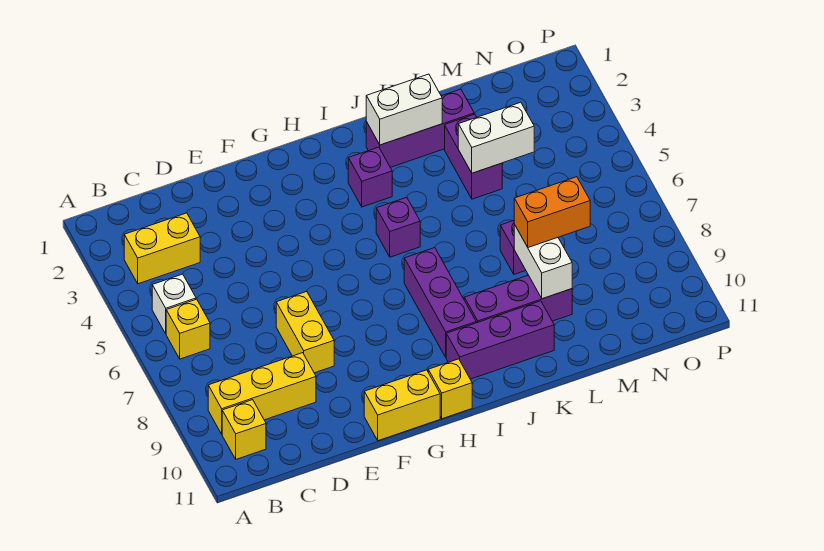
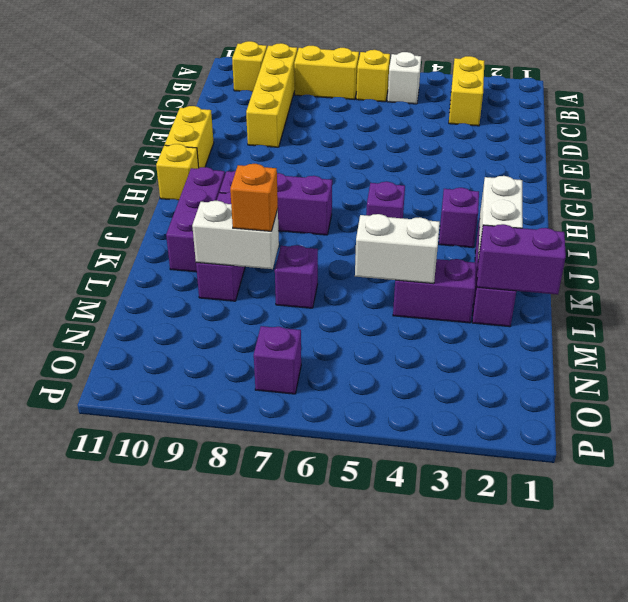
yellow 1x3 brick [208,353,316,434] -> yellow 1x4 brick [246,43,297,147]
yellow 1x2 brick [276,291,334,373] -> yellow 1x2 brick moved to [294,46,359,100]
none -> purple 1x2 brick [477,224,566,295]
white 1x2 brick [458,102,534,173] -> white 1x2 brick turned to [355,214,440,284]
orange 1x2 brick [514,177,590,247] -> orange 1x1 brick [230,164,278,231]
none -> purple 1x1 brick [254,326,301,394]

